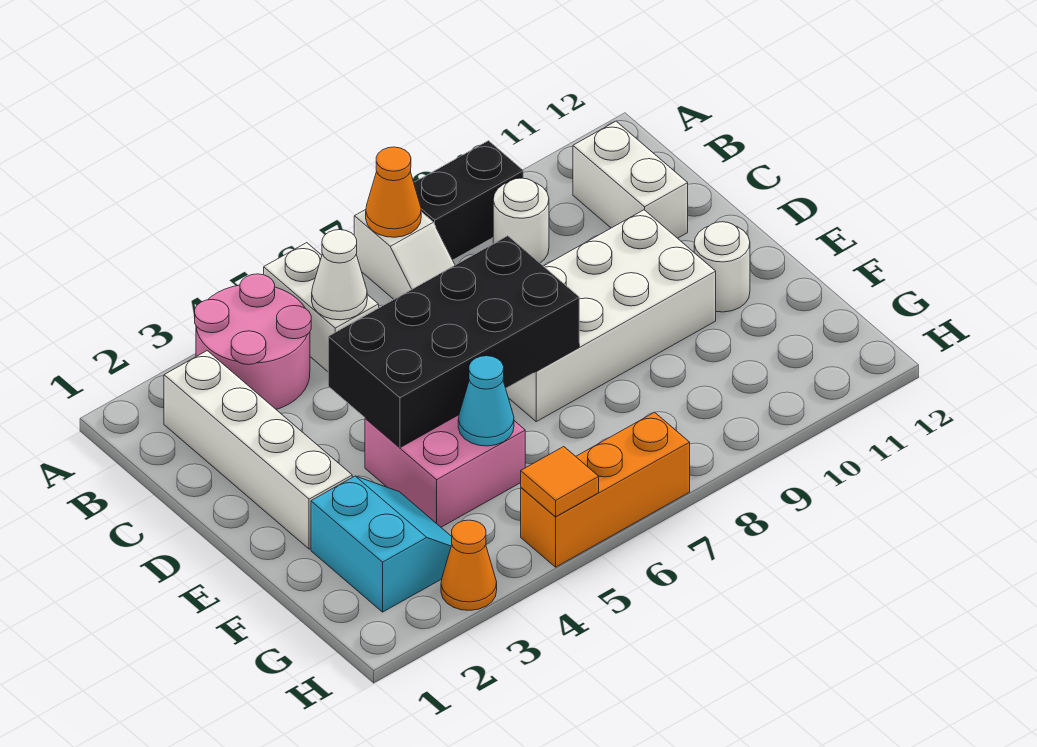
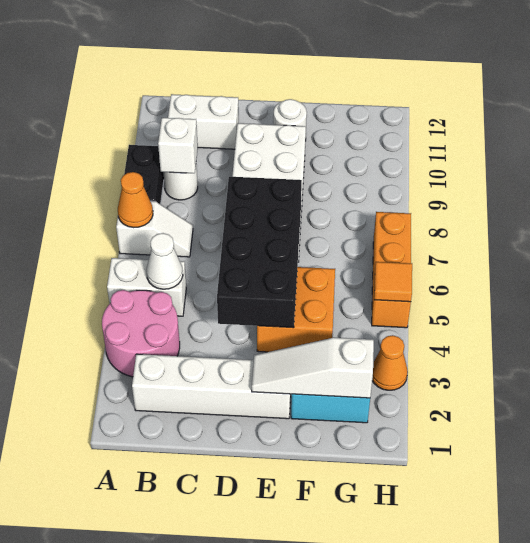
none -> white 1x1 brick [158,118,198,173]
none -> white 1x3 slope [252,338,374,398]
pink 2x2 brick [365,415,525,527] -> orange 2x2 brick [257,267,335,352]
cyan 1x1 cone [458,356,514,446] -> none

